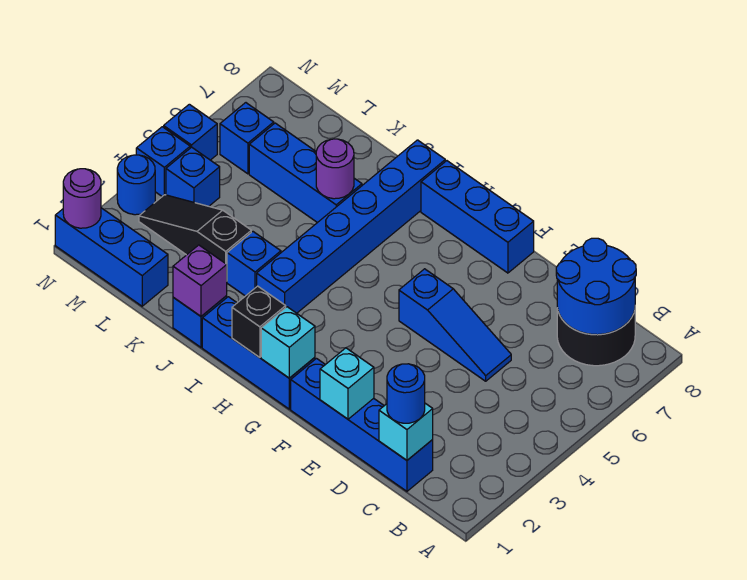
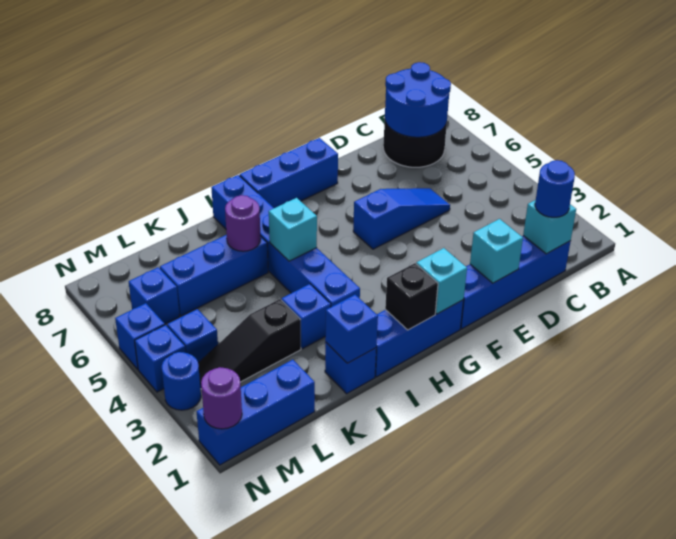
none -> cyan 1x1 brick [269,198,317,261]
purple 1x1 brick [173,245,227,316] -> blue 1x1 brick [325,295,378,363]

